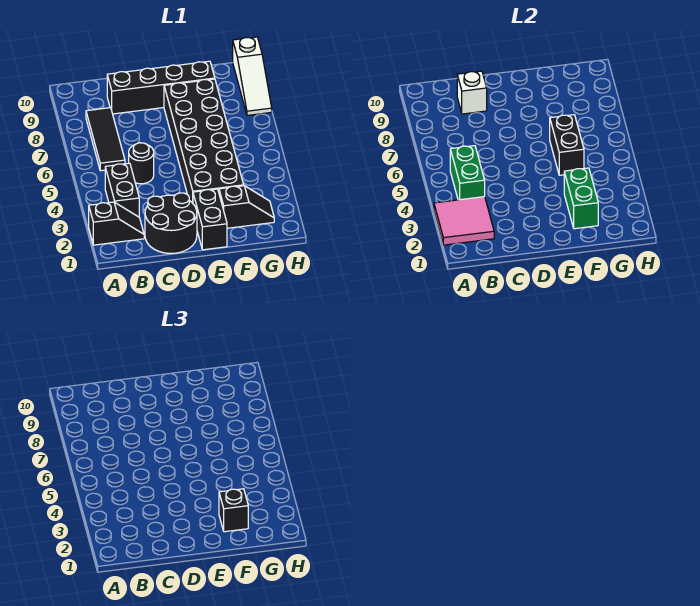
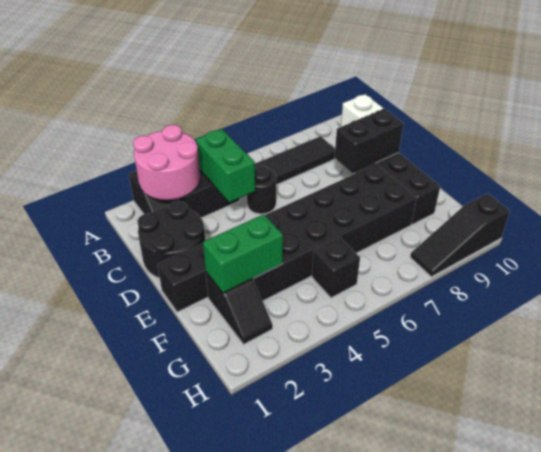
pink 2x2 tile [434,197,494,245] -> pink 2x2 round brick [133,125,200,200]
green 1x2 brick [450,146,485,200] -> green 1x2 brick turned to [196,129,255,202]
black 1x1 brick [219,489,248,532] -> black 1x1 brick moved to [312,238,360,298]
black 1x2 brick [550,115,584,175] -> black 1x2 brick moved to [334,109,403,173]
white 1x3 slope [233,37,272,115] -> black 1x3 slope [410,193,510,277]

